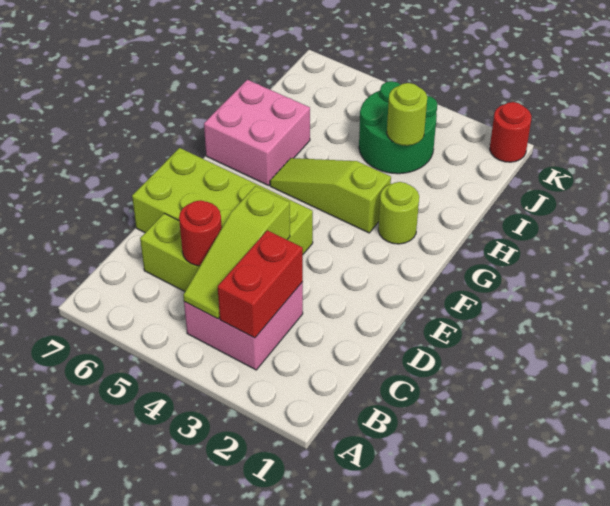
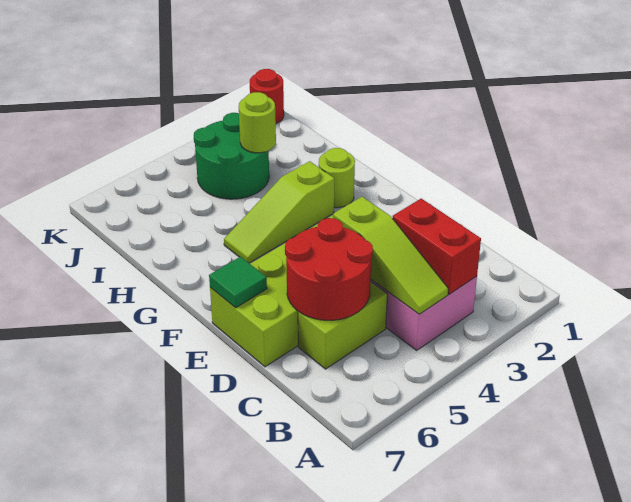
red 1x1 round brick [179,200,222,266] -> red 2x2 round brick [285,218,373,320]
none -> green 1x1 tile [209,257,267,308]
pink 2x2 brick [204,80,310,185] -> none

